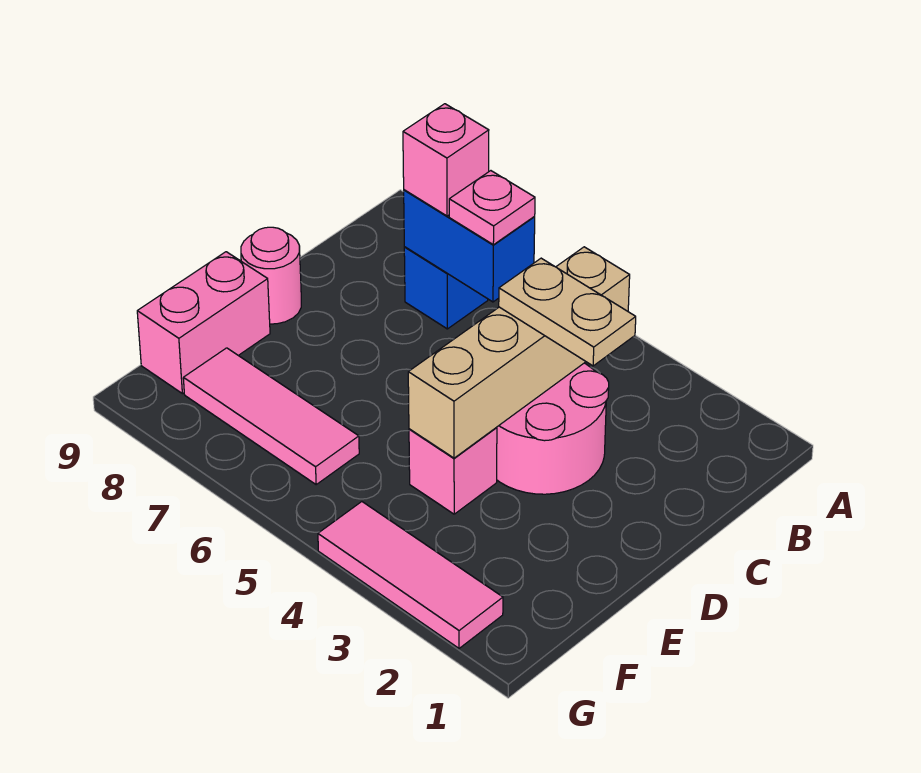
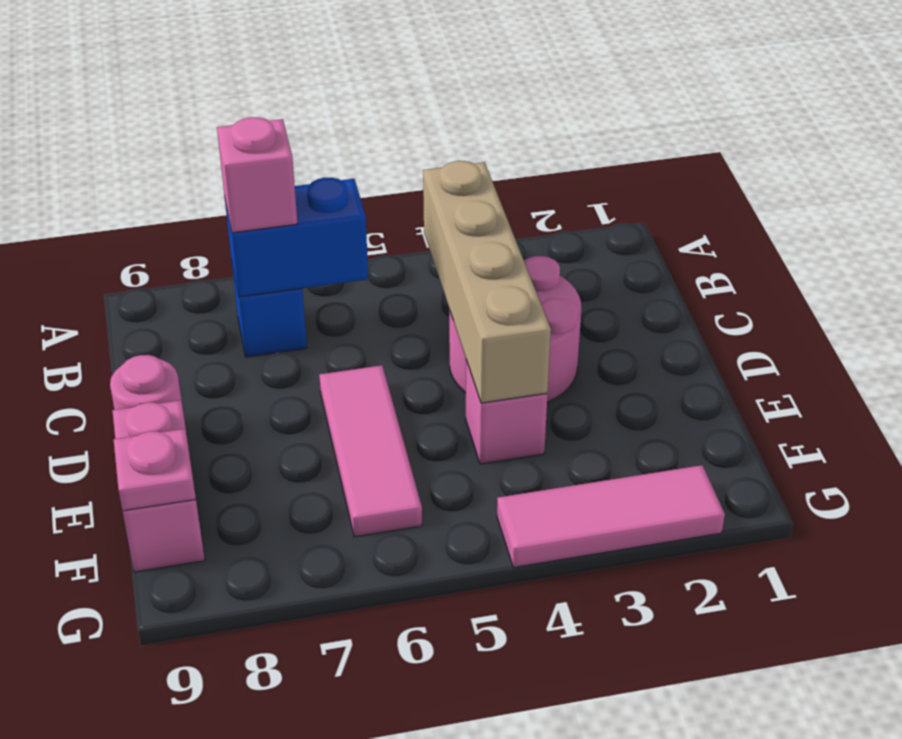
pink 1x1 plate [449,171,535,245] -> pink 1x1 plate moved to [114,429,196,511]
tan 1x2 plate [499,258,636,366] -> none
pink 1x3 tile [183,348,359,484] -> pink 1x3 tile turned to [319,365,422,537]

